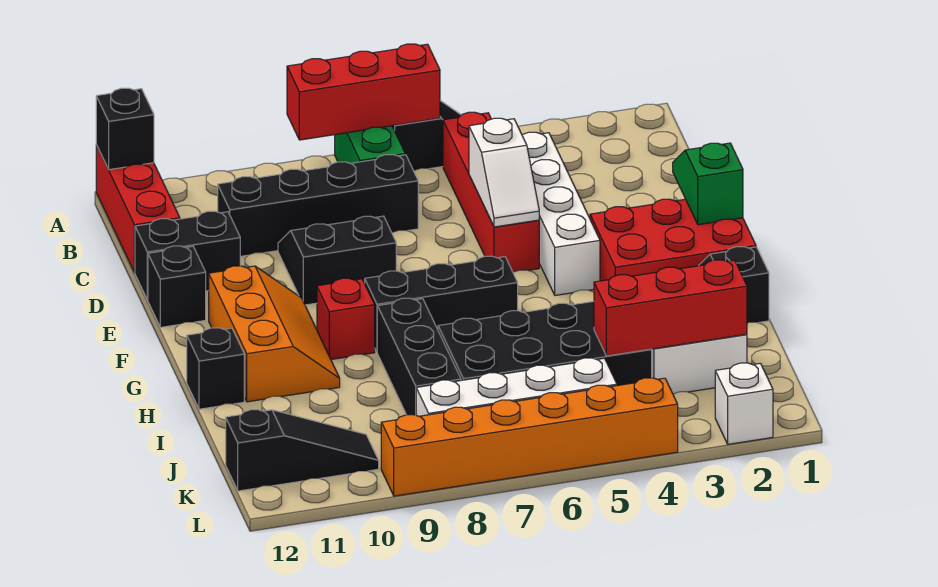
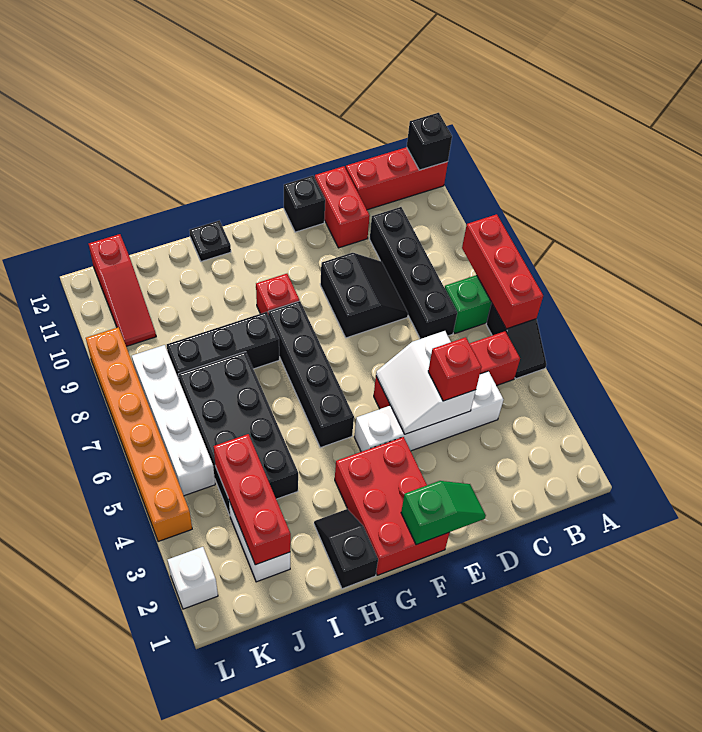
none -> red 1x1 brick [428,337,482,401]
white 1x2 slope [469,118,539,227] -> white 2x2 slope [376,331,476,434]
black 1x2 brick [135,211,240,300] -> red 1x2 brick [315,166,370,248]
orange 2x3 slope [209,266,340,402] -> none
black 1x3 brick [365,256,518,352] -> black 1x4 brick [269,301,354,448]
black 1x1 brick [187,328,244,409] -> black 1x1 plate [190,220,231,262]
black 1x3 slope [226,410,379,491] -> red 1x3 slope [89,234,156,346]

